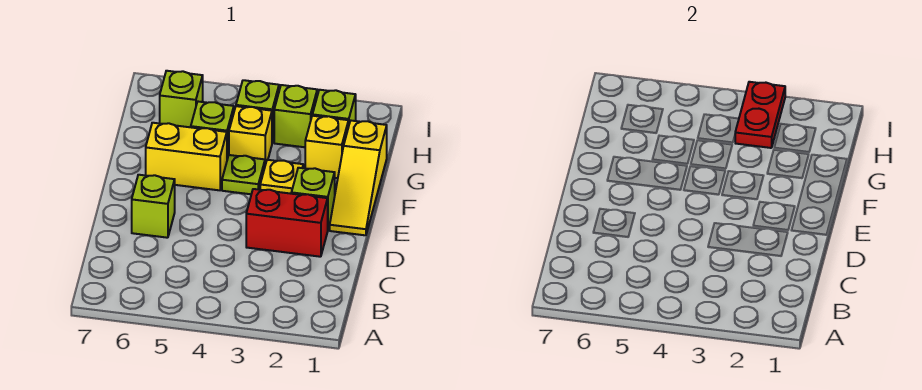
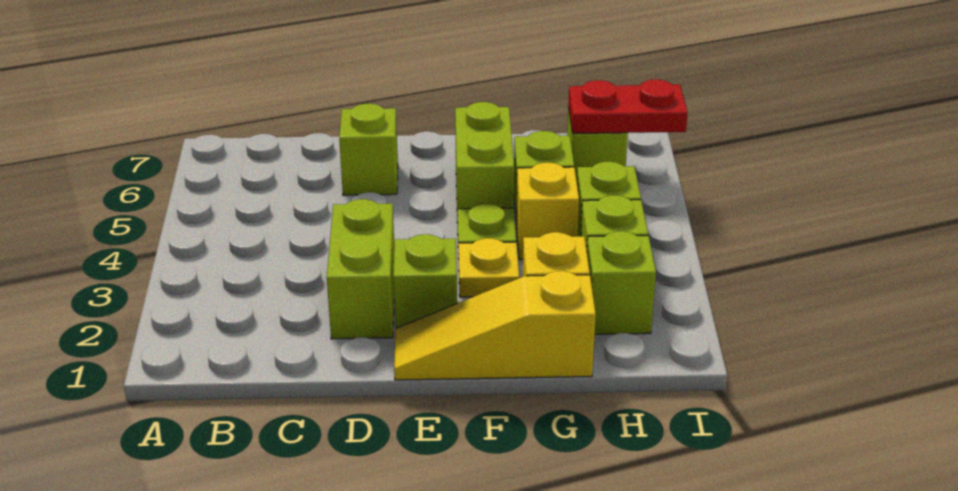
red 1x2 brick [246,189,328,257] -> lime 1x2 brick [327,199,394,339]
yellow 1x2 brick [146,123,227,190] -> lime 1x2 brick [455,102,514,223]
red 1x2 plate [735,82,785,148] -> red 1x2 plate moved to [568,80,688,134]

